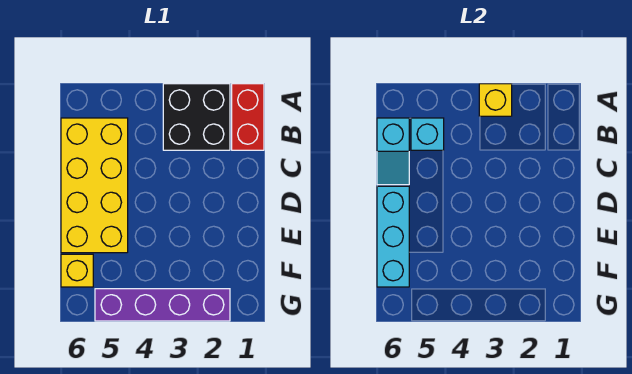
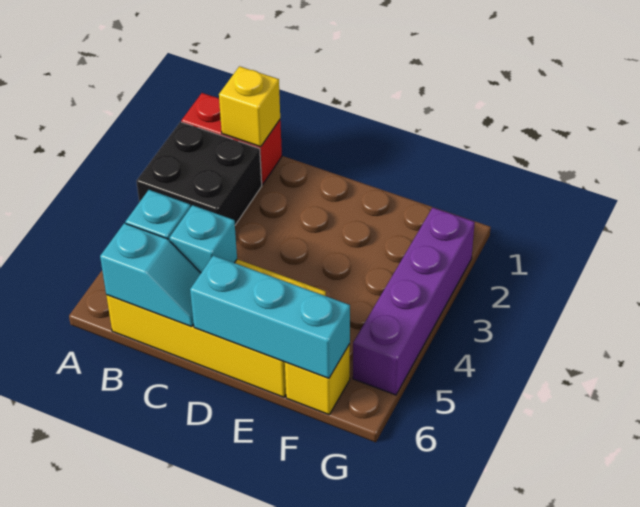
yellow 1x1 brick [479,84,512,116] -> yellow 1x1 brick moved to [219,66,280,147]
none -> cyan 1x1 brick [170,205,237,273]

